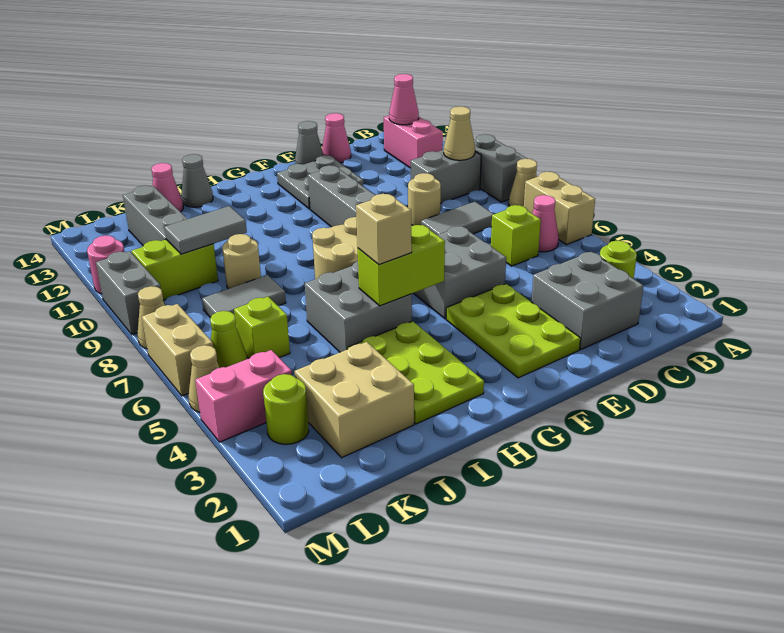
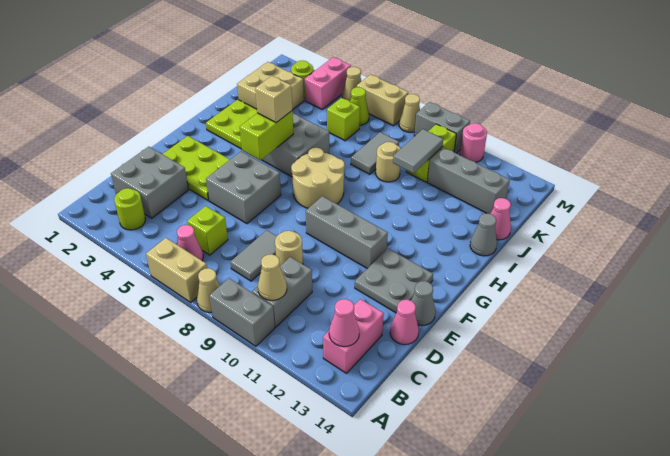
pink 1x2 brick [384,116,443,168] -> pink 1x2 brick turned to [323,299,384,373]

